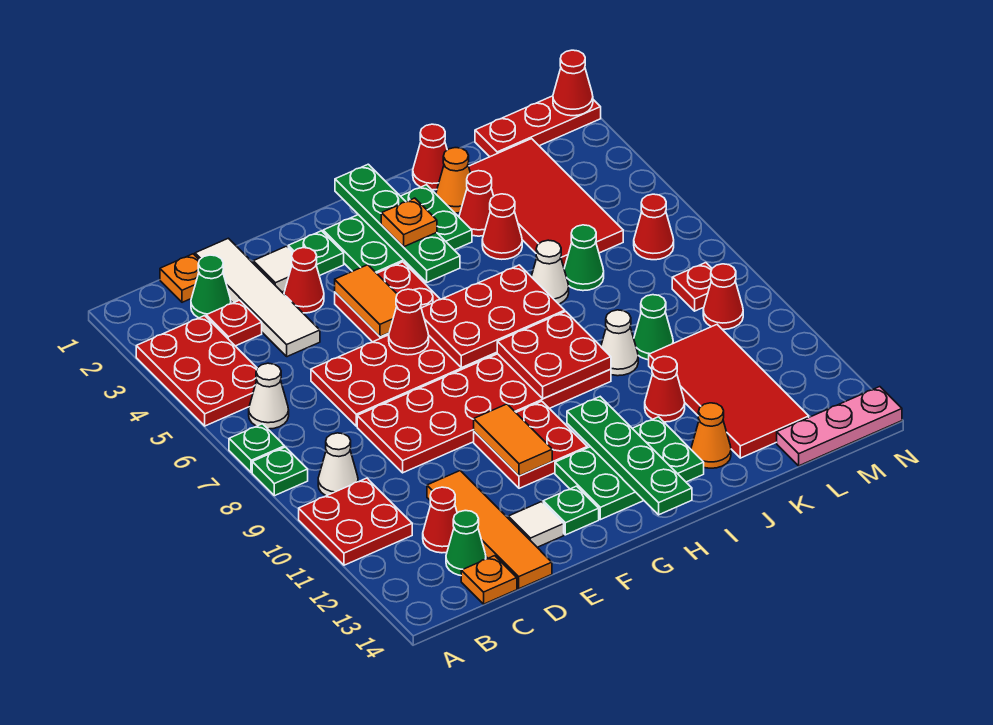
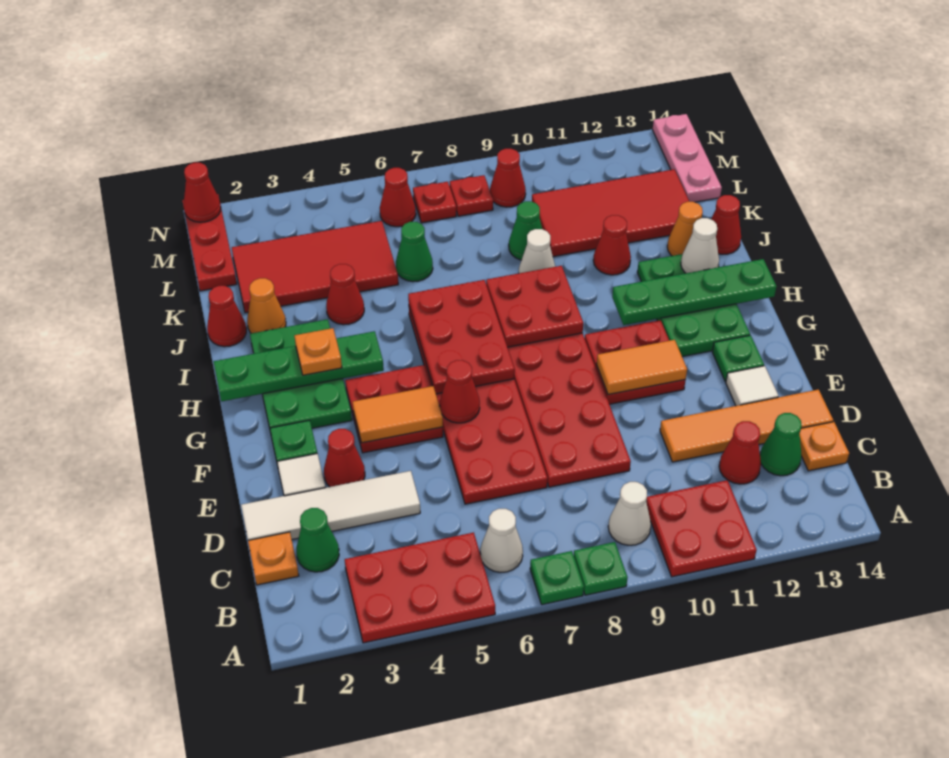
red 1x1 plate [206,300,262,346] -> red 1x1 plate moved to [413,182,456,223]
red 1x1 cone [459,171,494,236] -> red 1x1 cone moved to [711,195,741,254]
white 1x1 cone [531,240,569,304] -> white 1x1 cone moved to [681,218,719,273]

